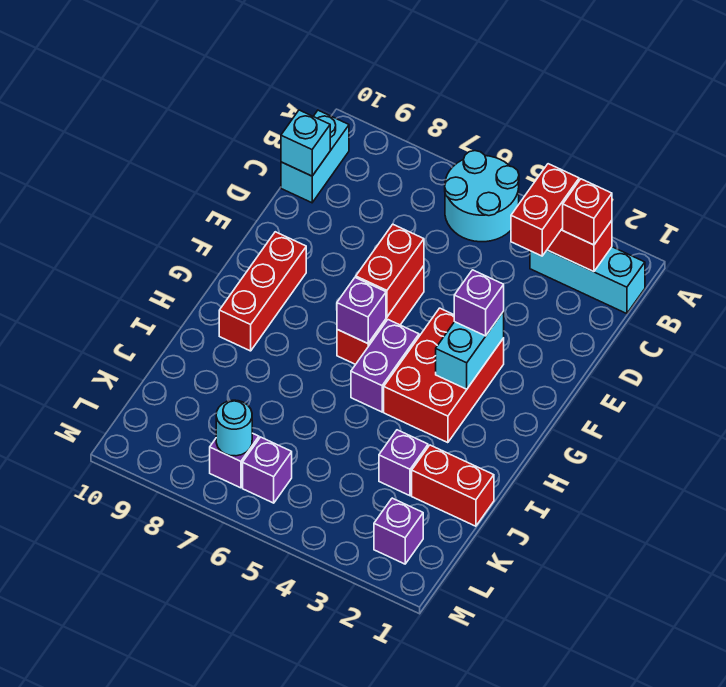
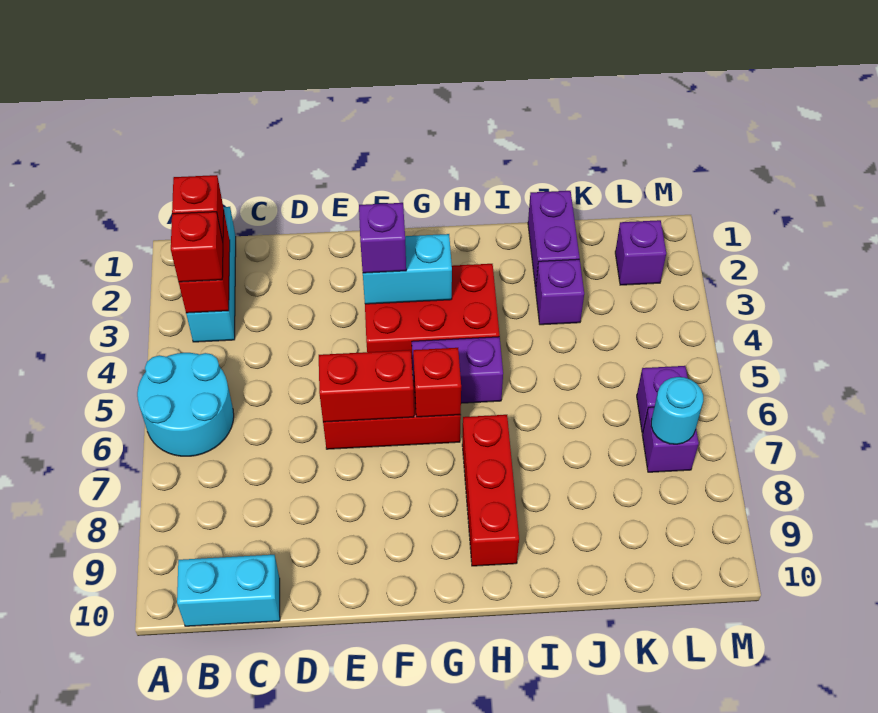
red 1x2 brick [511,164,579,256] -> red 1x1 brick [171,212,223,282]
cyan 1x1 brick [281,110,330,176] -> none
red 1x3 brick [219,232,306,351] -> red 1x3 brick turned to [462,415,519,566]
purple 1x1 brick [337,277,386,343] -> red 1x1 brick [413,348,461,417]
red 1x2 brick [412,445,494,526] -> purple 1x2 brick [528,191,580,289]

